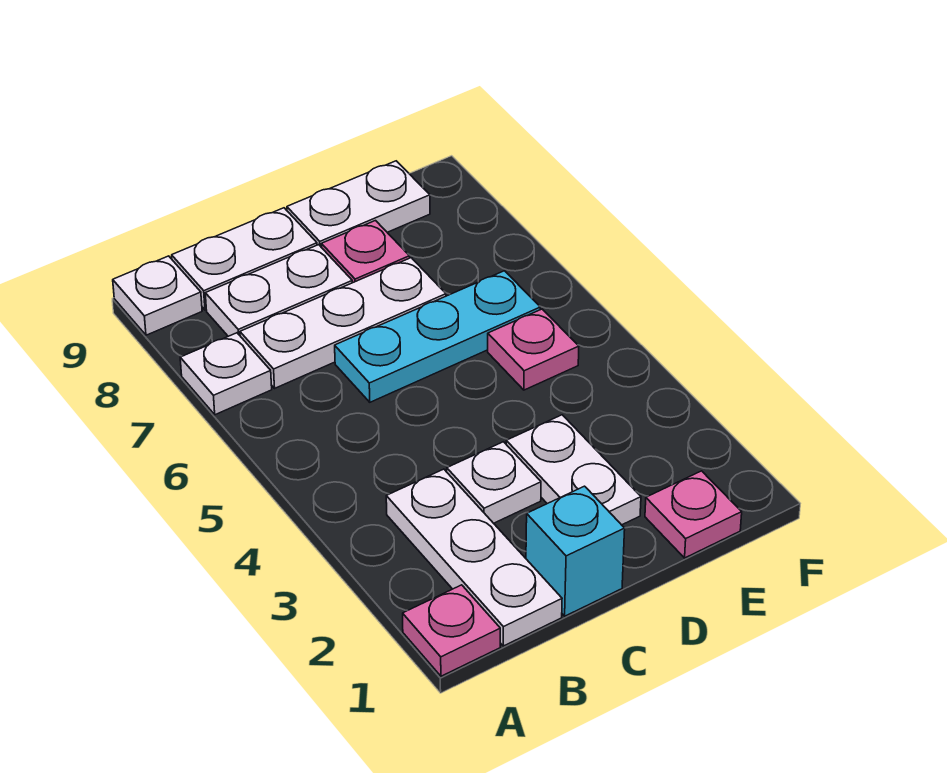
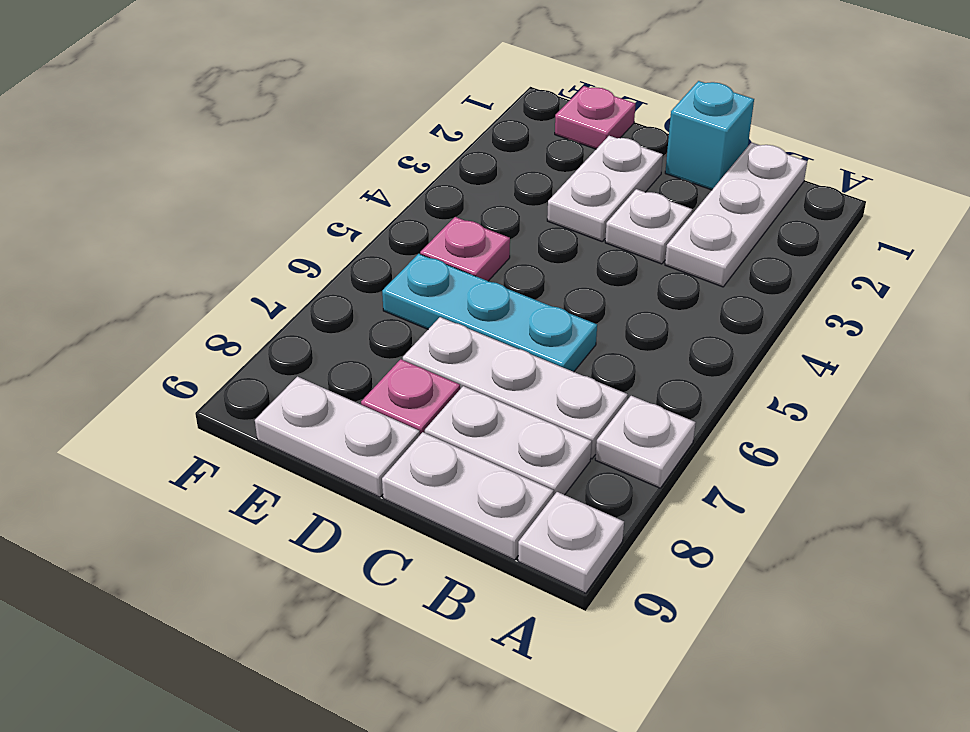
pink 1x1 plate [403,585,500,676] -> none

